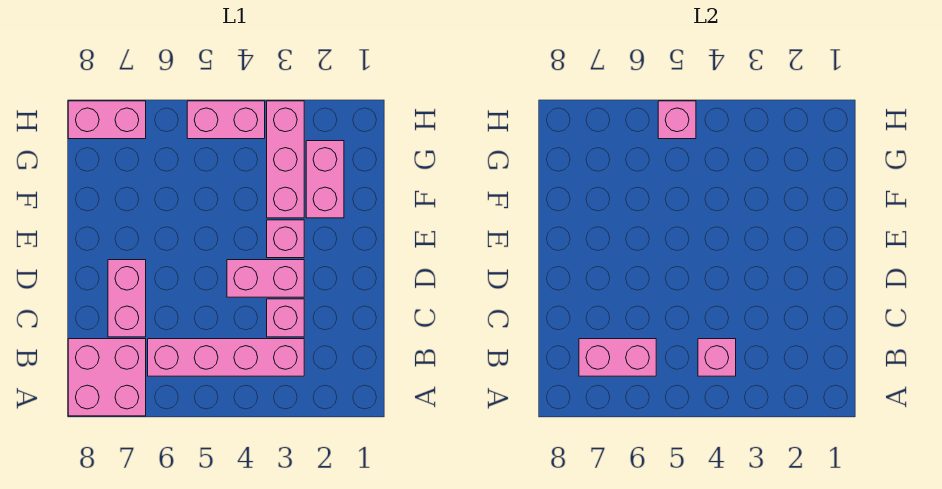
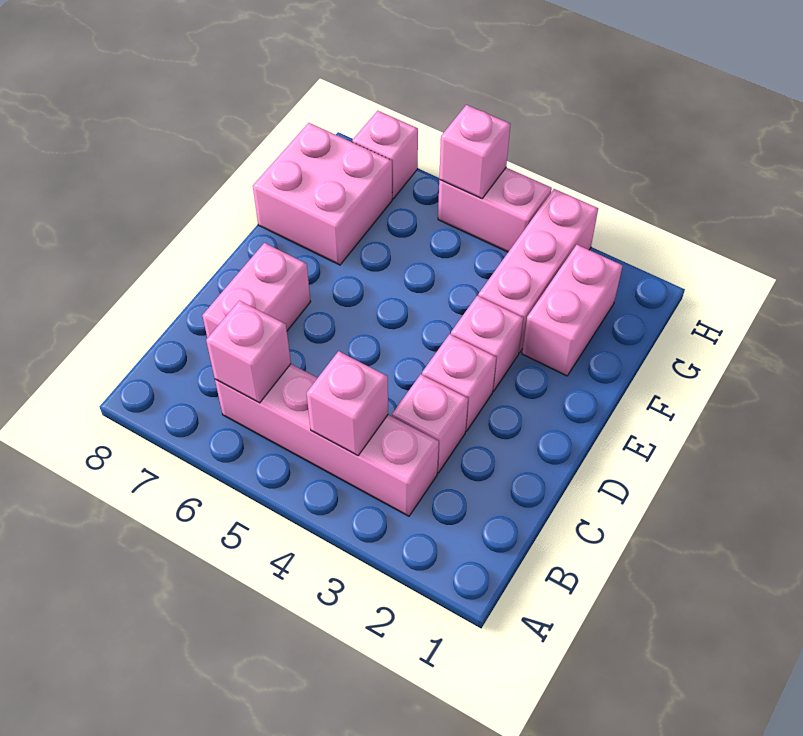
pink 2x2 brick [68,339,146,416] -> pink 2x2 brick moved to [253,123,392,265]
pink 1x2 brick [579,339,656,376] -> pink 1x1 brick [206,301,291,403]
pink 1x2 brick [227,260,304,297] -> pink 1x1 brick [422,334,496,431]
pink 1x2 brick [68,101,146,139] -> pink 1x1 brick [352,111,418,199]

